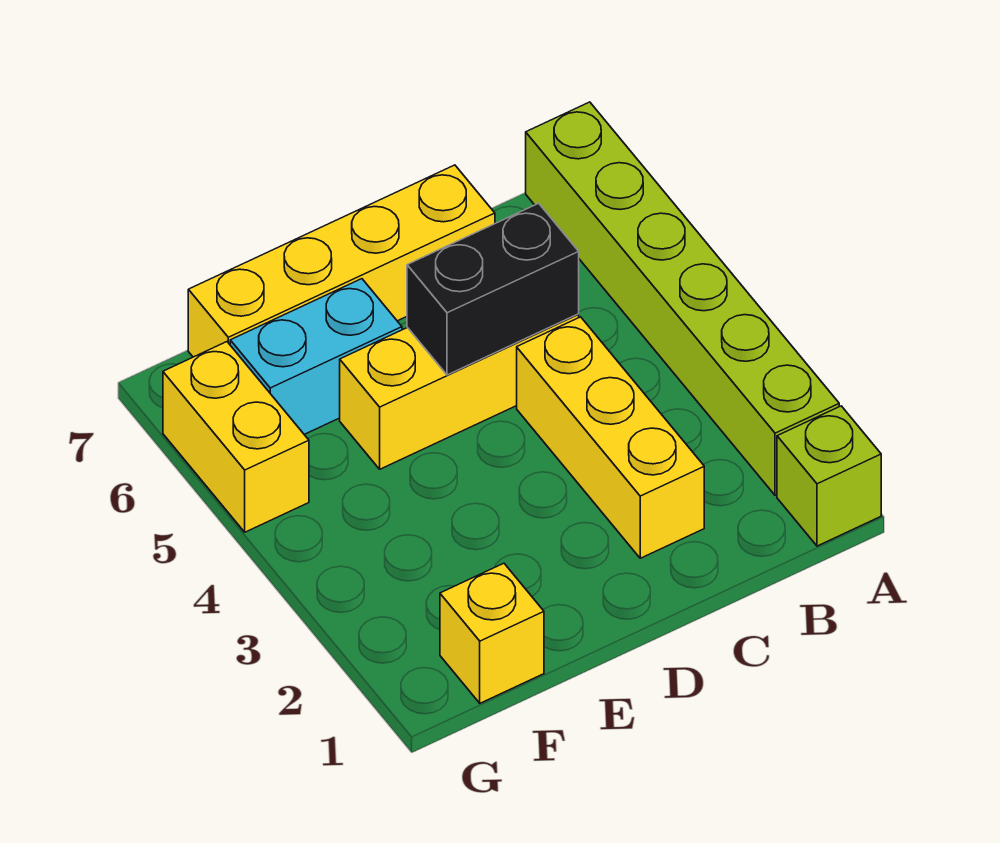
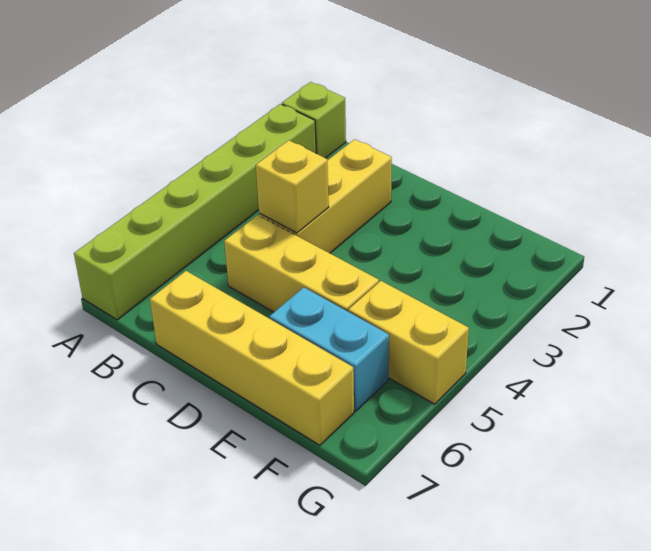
black 1x2 brick [407,203,579,375] -> none
yellow 1x1 brick [440,563,544,703] -> yellow 1x1 brick moved to [256,140,329,233]
yellow 1x2 brick [163,342,309,532] -> yellow 1x2 brick turned to [348,281,469,404]

